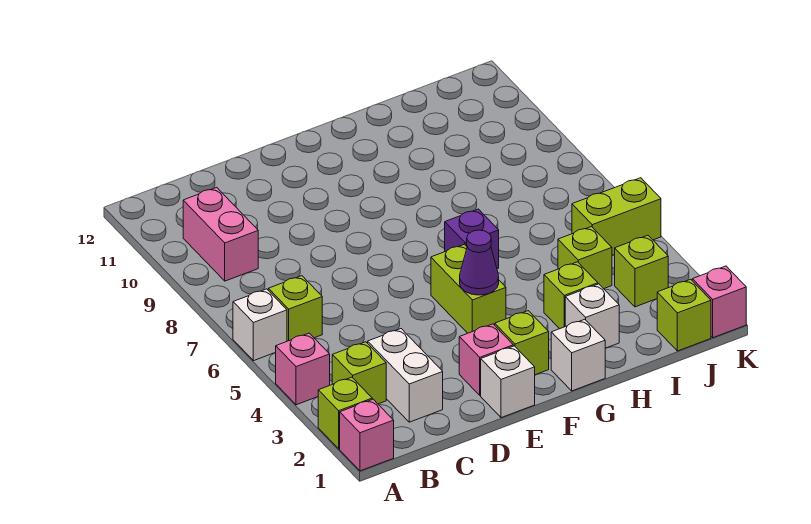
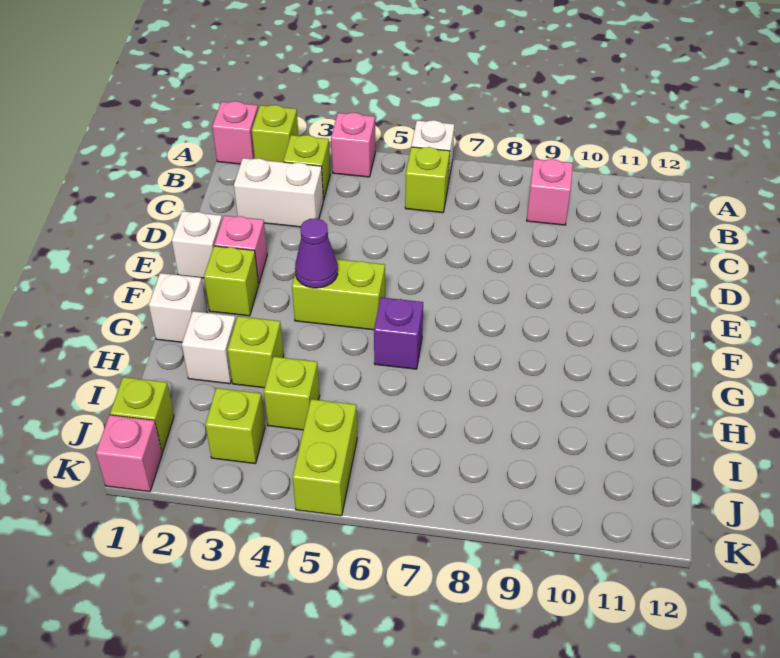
pink 1x2 brick [183,187,258,281] -> pink 1x1 brick [527,159,573,225]

